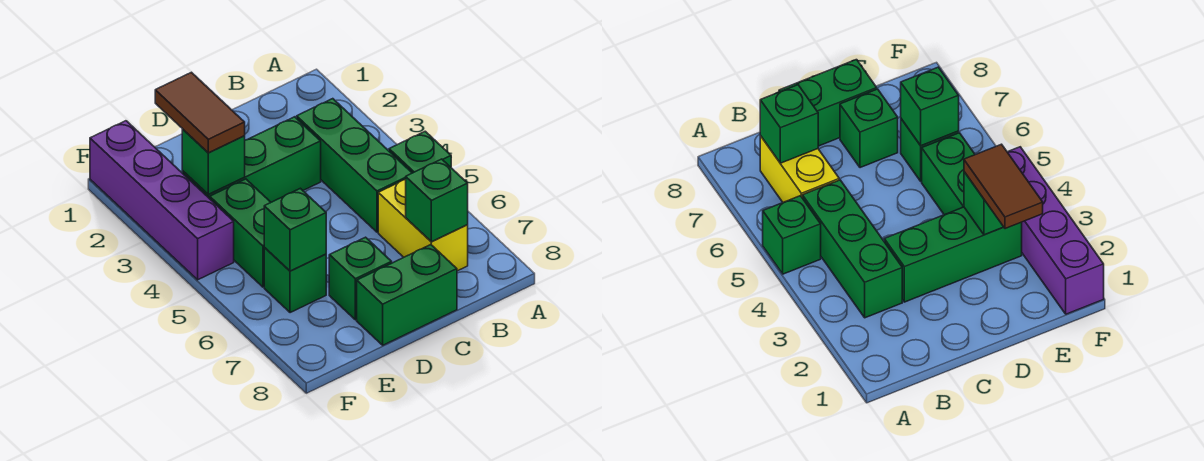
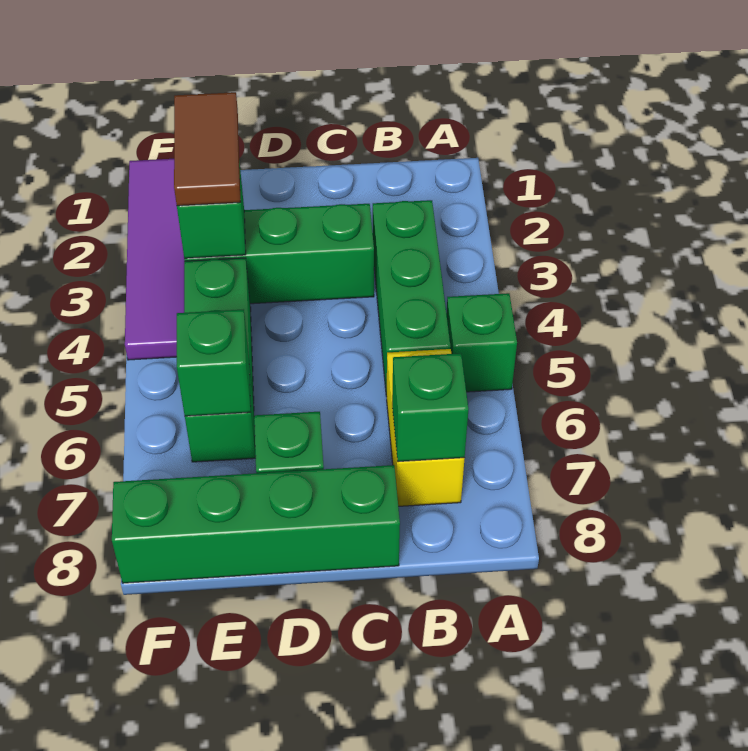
green 1x2 brick [357,245,457,345] -> green 1x4 brick [112,465,400,583]
purple 1x4 brick [90,121,234,280] -> purple 1x4 tile [125,159,185,360]

